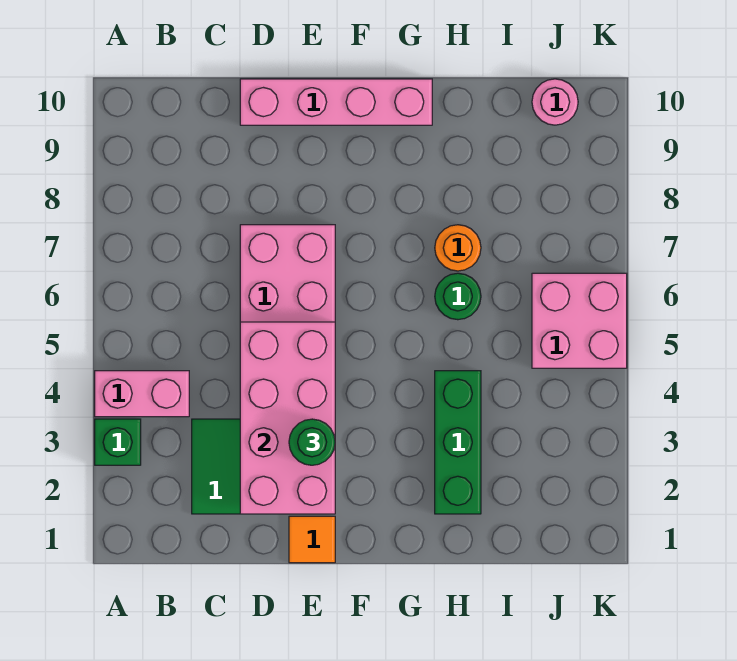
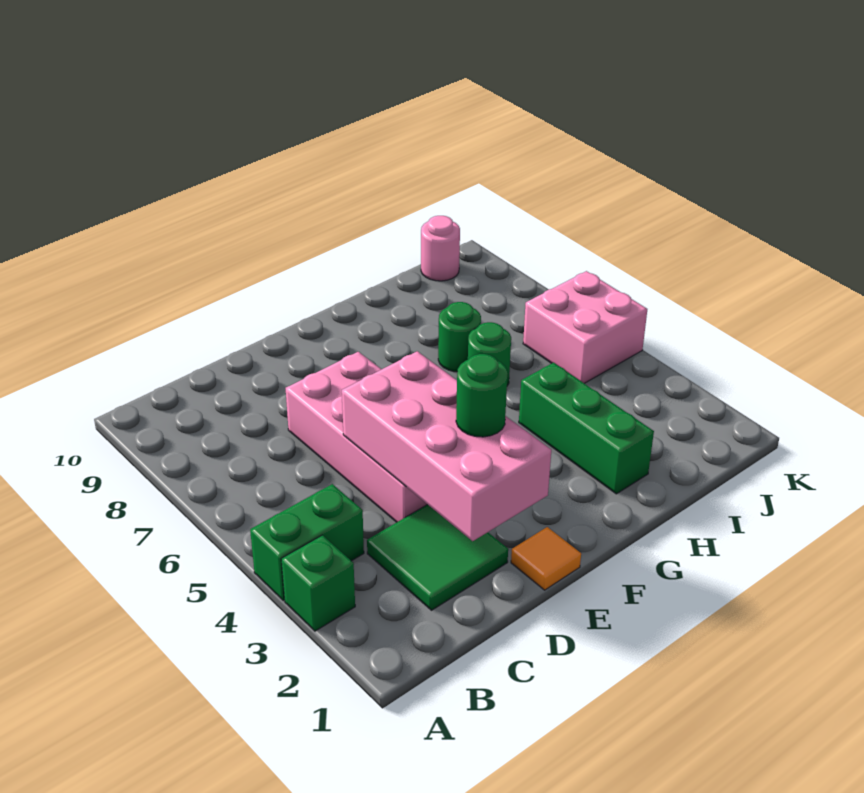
pink 1x2 brick [95,371,189,417] -> green 1x2 brick [250,484,364,601]
pink 1x4 brick [240,79,432,125] -> none
orange 1x1 round brick [435,225,481,271] -> green 1x1 round brick [438,302,481,372]

